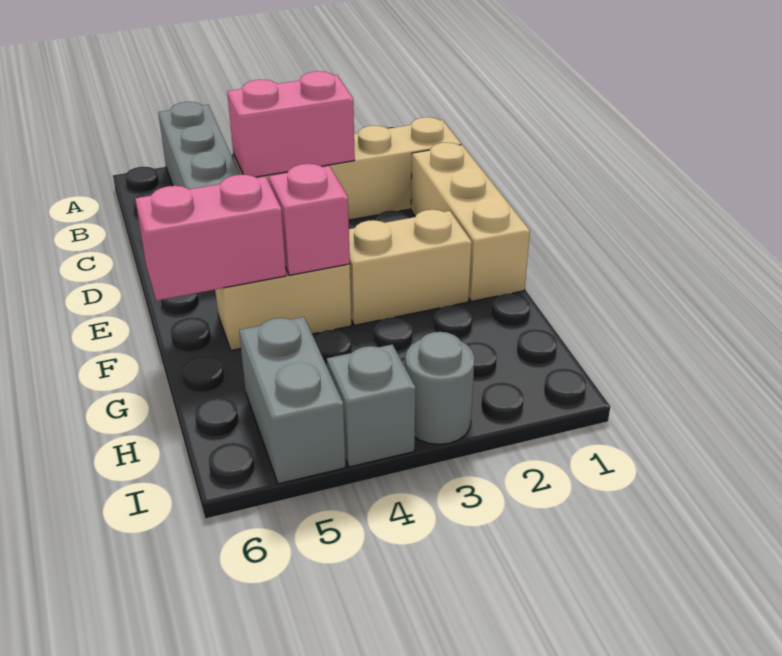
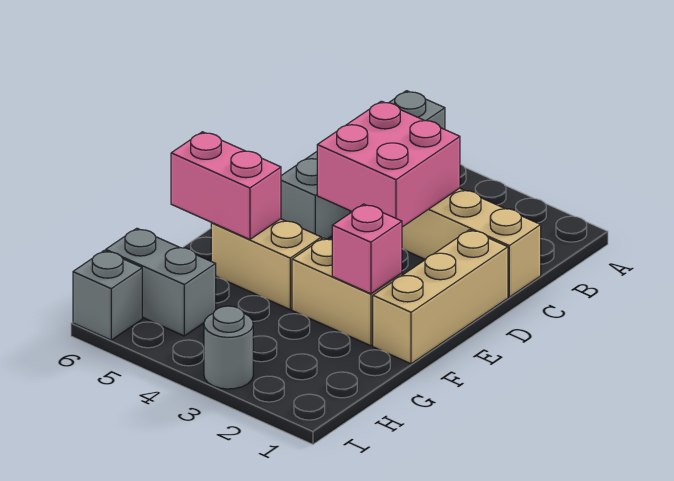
pink 1x2 brick [227,71,355,177] -> pink 2x2 brick [317,101,460,227]
pink 1x1 brick [269,164,350,275] -> pink 1x1 brick moved to [332,204,402,294]
grey 1x2 brick [239,317,346,484] -> grey 1x2 brick turned to [106,228,216,336]
grey 1x1 brick [327,344,416,467] -> grey 1x1 brick moved to [73,251,142,340]

